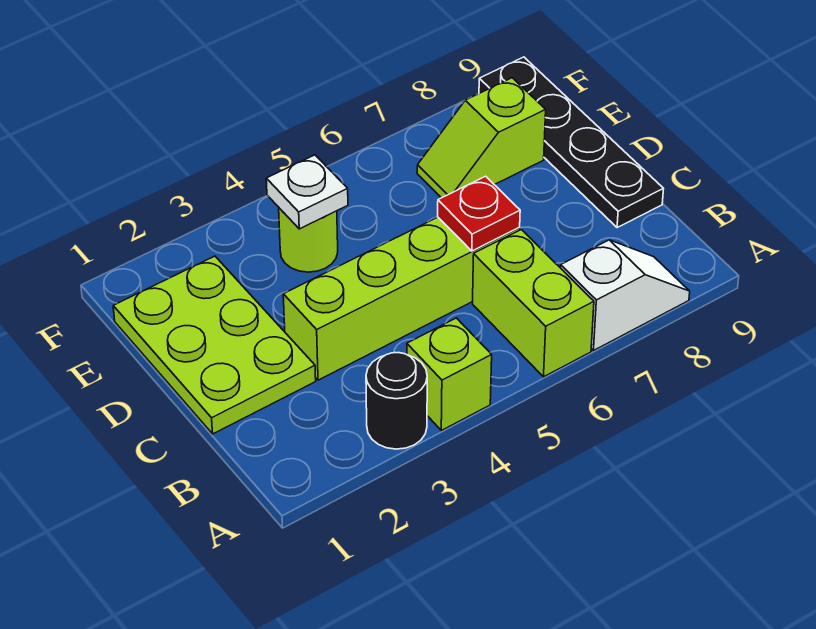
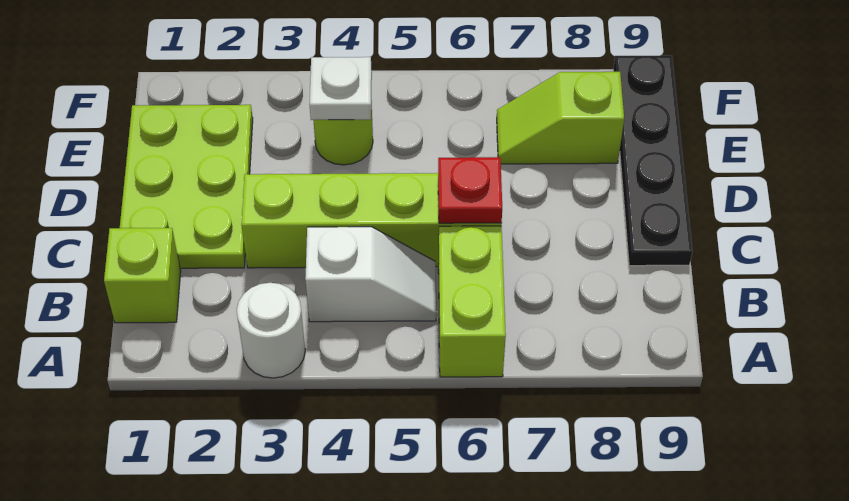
black 1x1 round brick [366,353,427,449] -> white 1x1 round brick [237,283,305,378]
lime 1x1 brick [407,318,492,431] -> lime 1x1 brick moved to [104,228,181,323]
white 1x2 slope [561,240,690,351] -> white 1x2 slope moved to [305,227,436,322]

